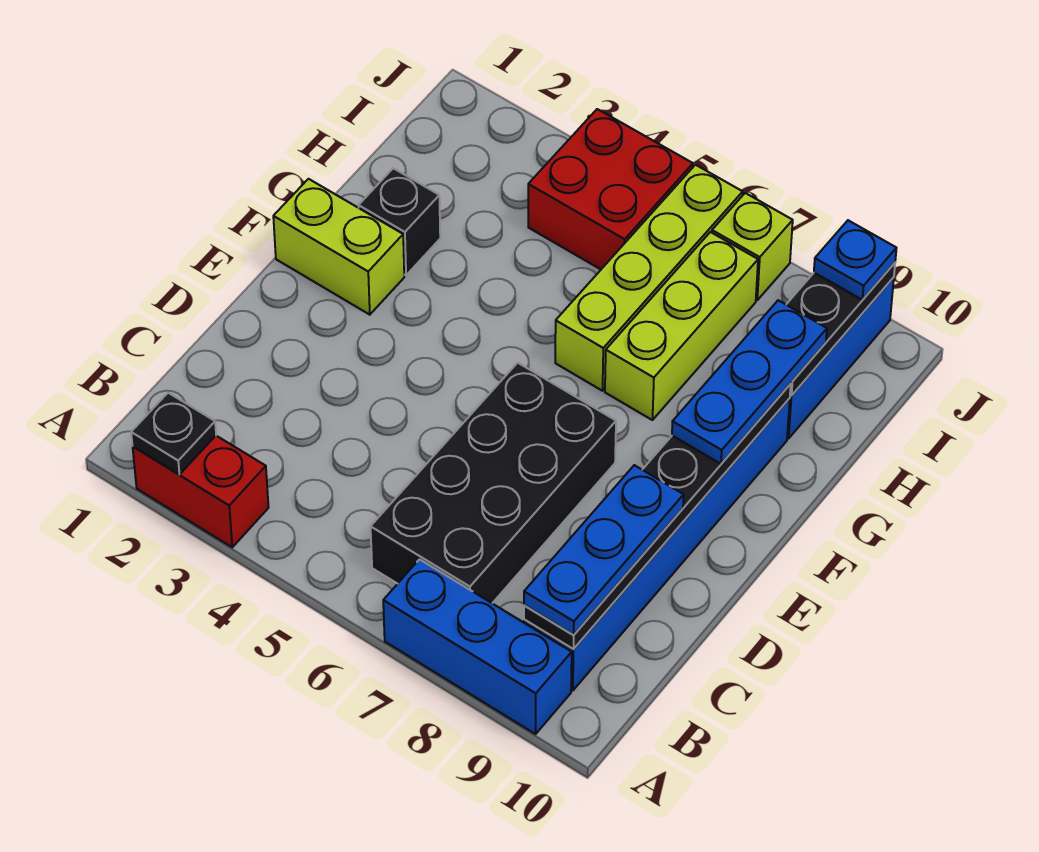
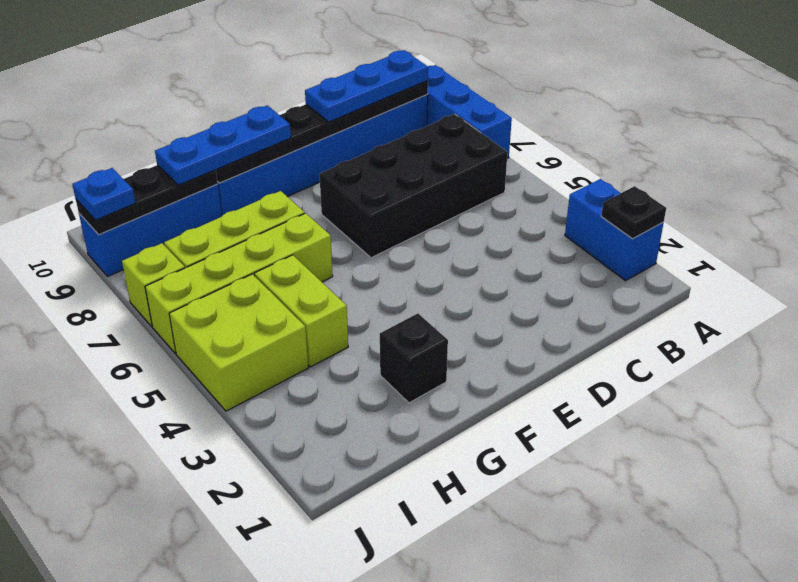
red 1x2 brick [133,436,269,547] -> blue 1x2 brick [565,179,664,281]
lime 1x2 brick [273,179,404,315] -> lime 1x2 brick moved to [254,255,348,367]
red 2x2 brick [528,109,693,269] -> lime 2x2 brick [169,274,308,411]

